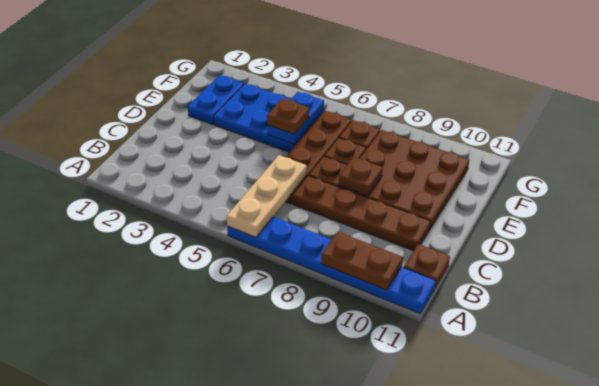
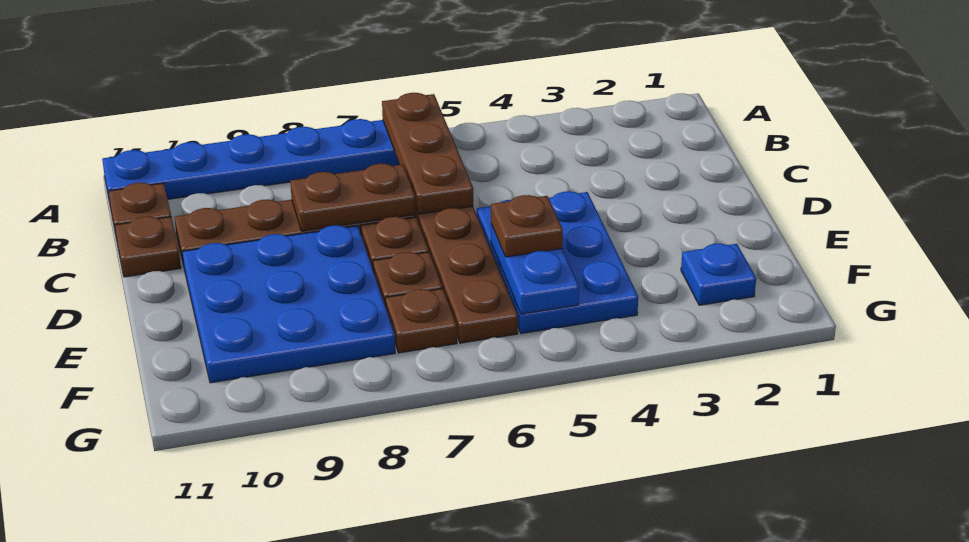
tan 1x3 plate [226,155,307,237] -> brown 1x3 plate [382,93,473,214]
brown 1x2 plate [321,232,403,290] -> brown 1x2 plate moved to [290,164,416,231]
brown 3x3 plate [339,130,469,229] -> blue 3x3 plate [182,225,395,383]
brown 1x1 plate [339,157,383,196] -> brown 1x1 plate moved to [115,216,181,277]
blue 1x2 plate [188,75,244,125] -> blue 1x1 plate [681,244,756,305]
blue 2x3 plate [214,84,324,152] -> blue 2x3 plate turned to [477,191,638,334]

